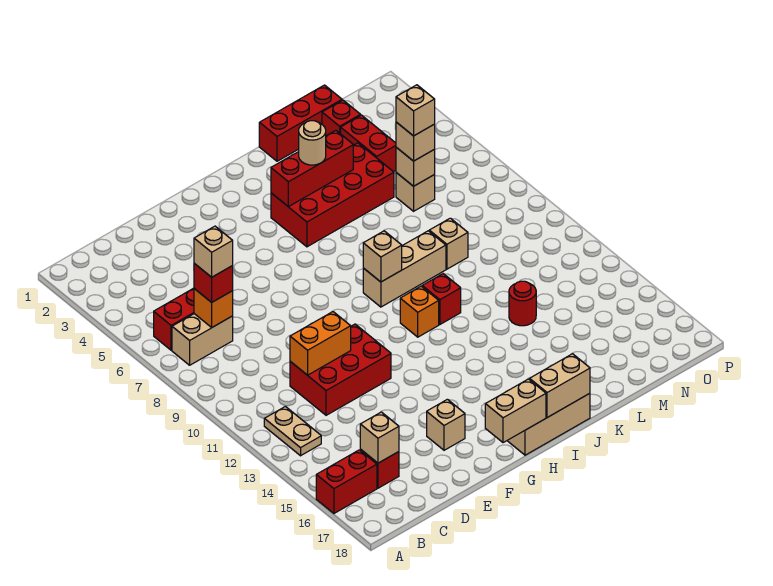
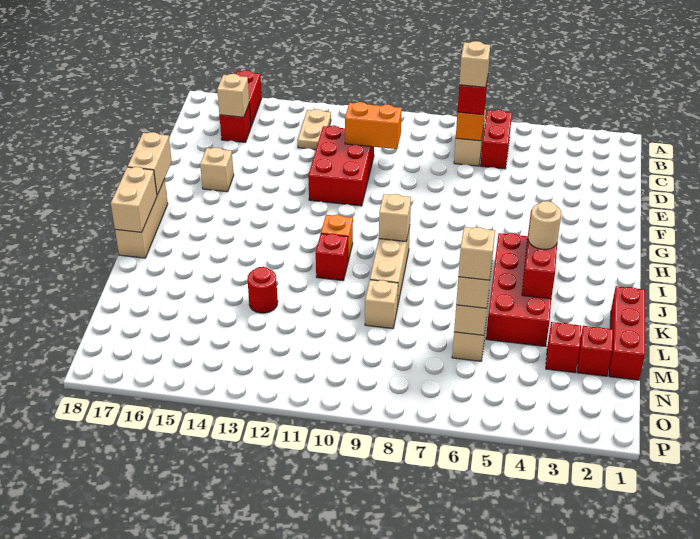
tan 1x2 plate [264,406,321,456] -> tan 1x2 plate turned to [298,109,331,150]
orange 1x2 brick [290,312,351,375] -> orange 1x2 brick turned to [345,102,402,149]
red 1x2 brick [341,115,396,172] -> red 1x1 brick [546,322,581,373]

